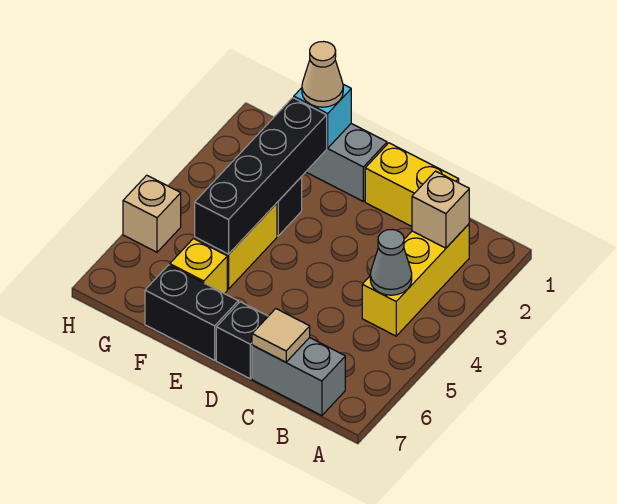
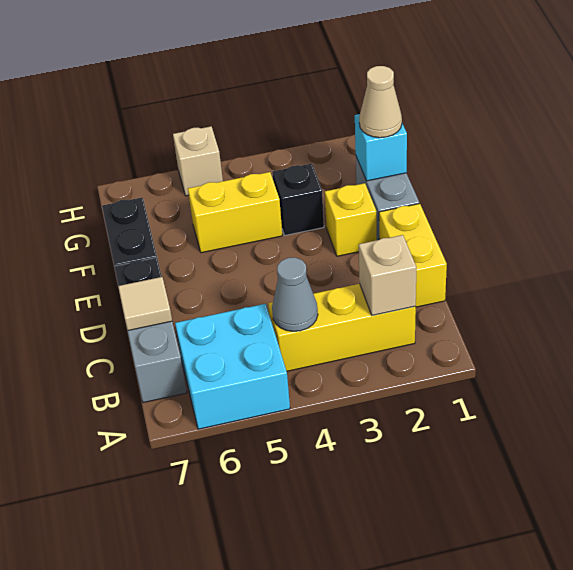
none -> cyan 2x2 brick [175,304,290,429]
black 1x4 brick [195,98,327,254] -> none
yellow 1x1 brick [170,239,227,294] -> yellow 1x1 brick moved to [325,183,377,256]

